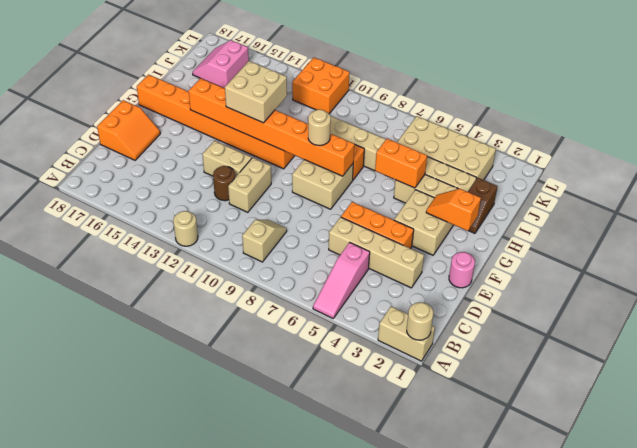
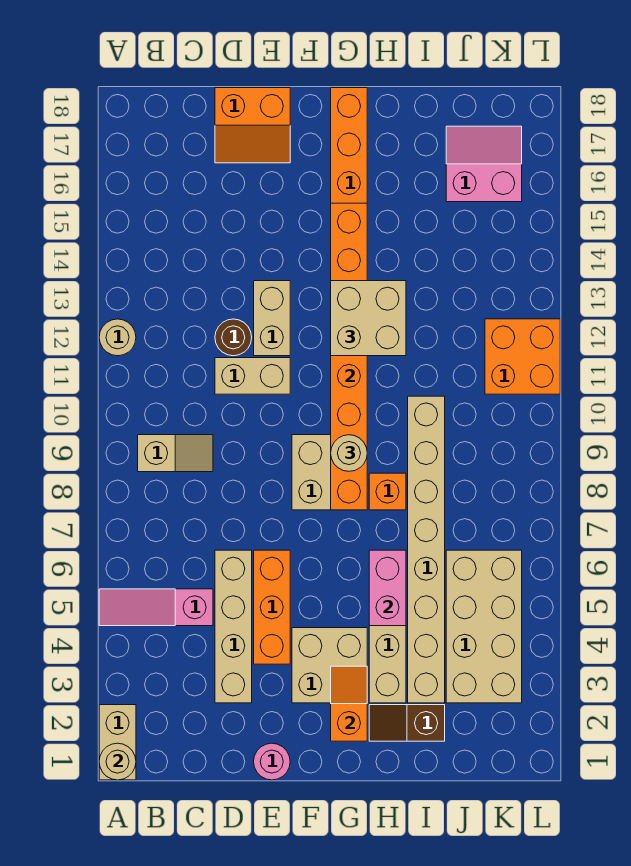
orange 1x2 brick [375,139,427,188] -> pink 1x2 brick [369,550,406,626]

